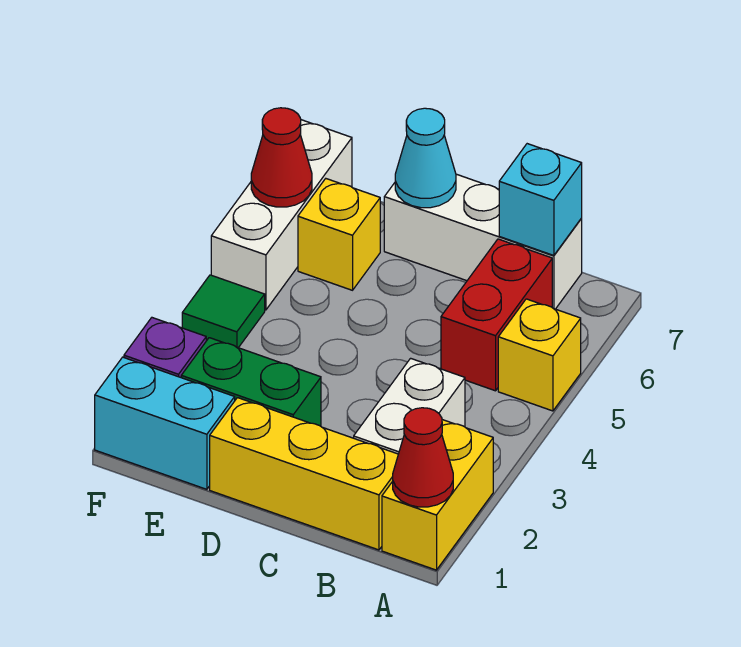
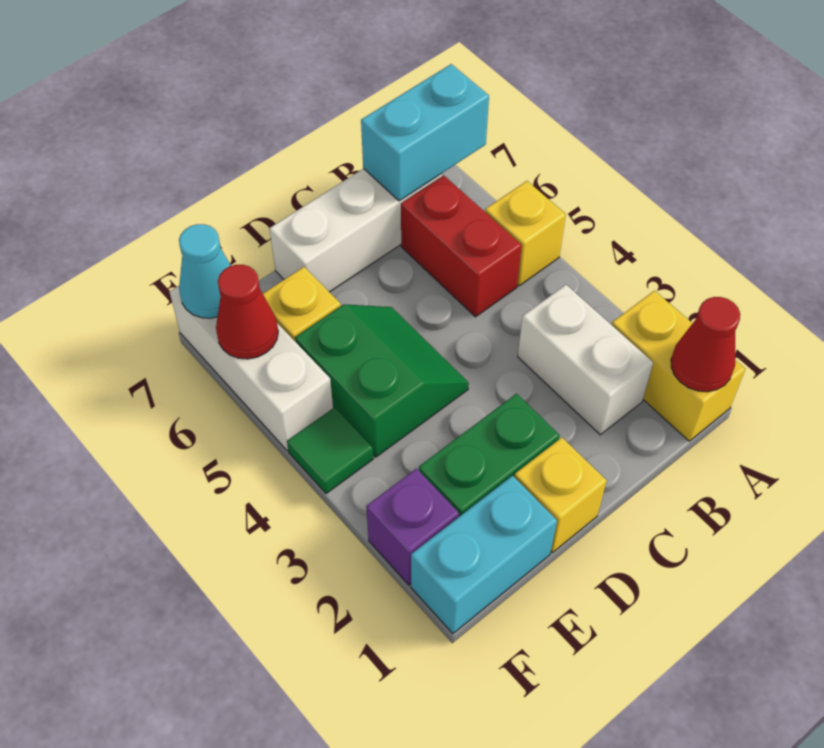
yellow 1x3 brick [210,398,398,550] -> yellow 1x1 brick [515,437,607,553]
cyan 1x1 brick [499,144,582,256] -> cyan 1x2 brick [361,64,489,201]
none -> green 2x2 slope [295,304,469,457]
cyan 1x1 cone [395,108,456,208] -> cyan 1x1 cone moved to [179,224,231,318]

